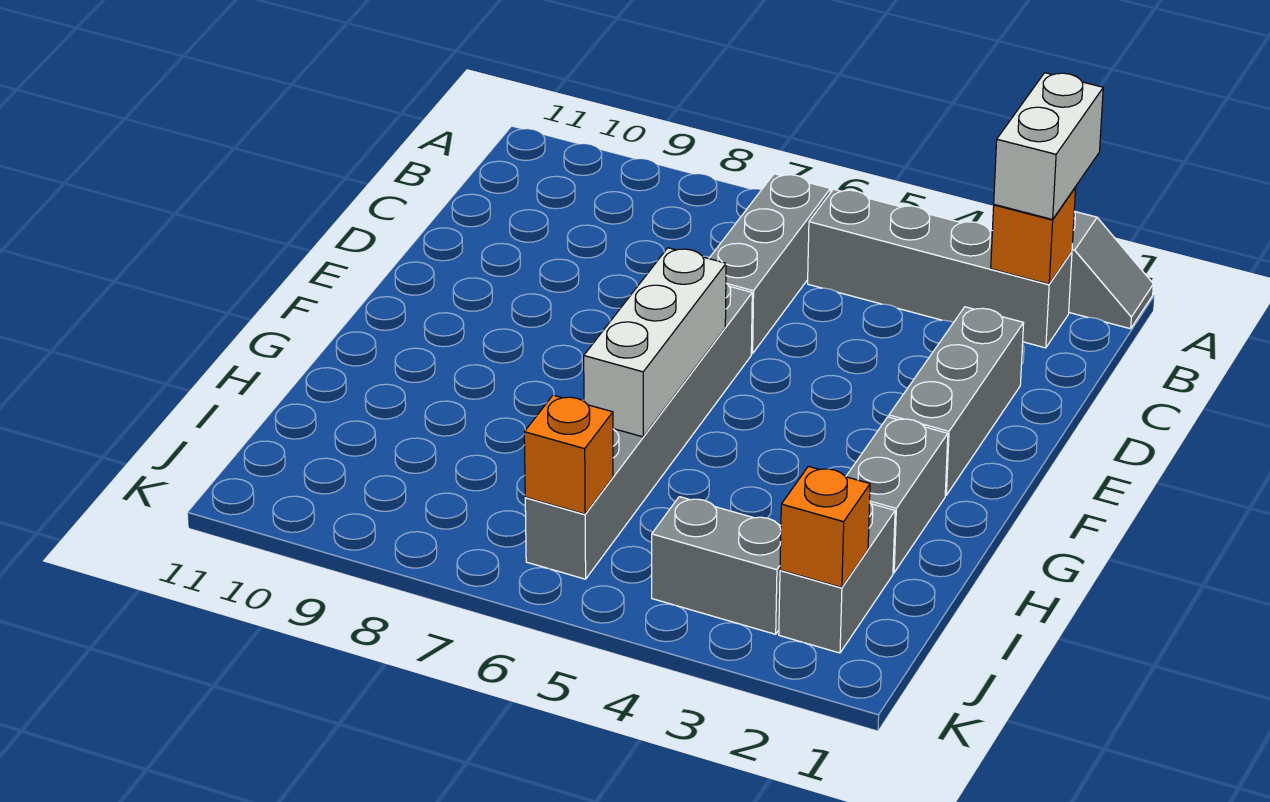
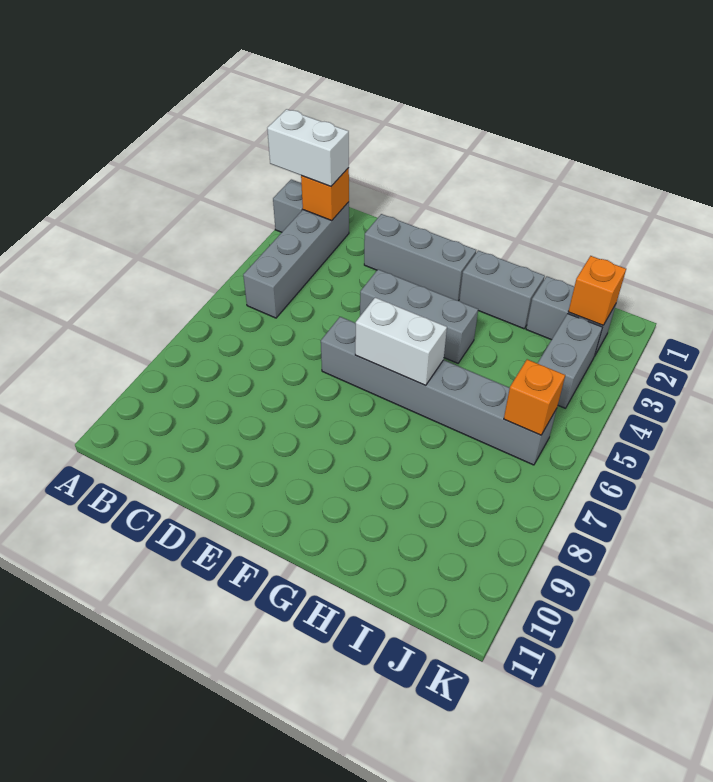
grey 1x3 brick [709,174,830,354] -> grey 1x3 brick moved to [360,269,478,363]
white 1x3 brick [584,248,726,437] -> white 1x2 brick [355,297,447,386]

